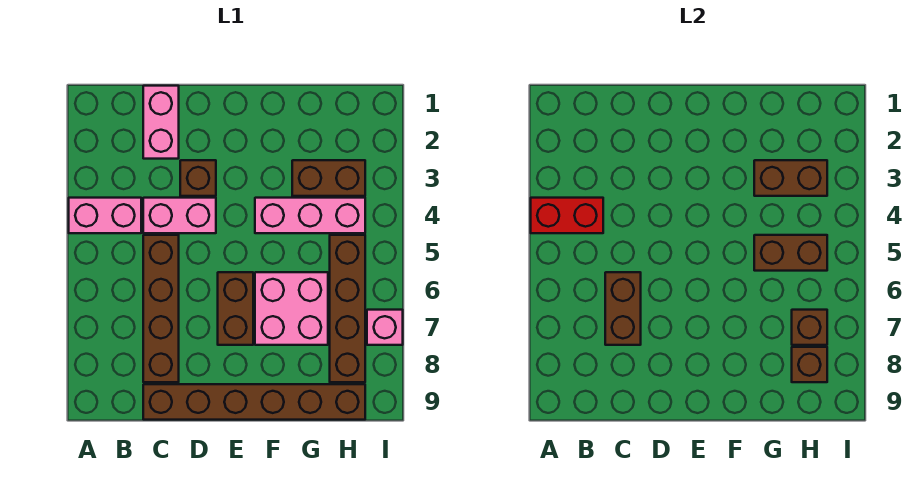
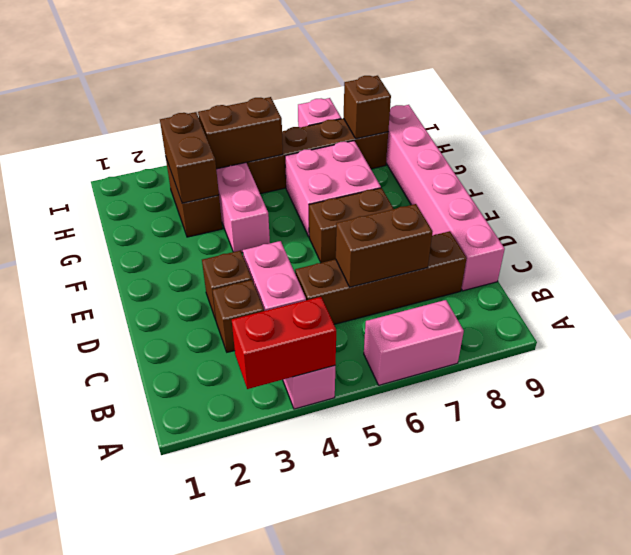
red 1x2 brick [531,198,603,233] -> red 1x2 brick turned to [232,297,336,389]
pink 1x2 brick [143,86,179,159] -> pink 1x2 brick moved to [364,300,464,385]
brown 1x6 brick [143,384,365,420] -> pink 1x6 brick [386,105,505,291]
brown 1x2 brick [754,235,827,271] -> brown 1x2 brick turned to [198,97,283,169]
brown 1x1 brick [792,310,827,345] -> brown 1x1 brick moved to [212,280,264,352]

